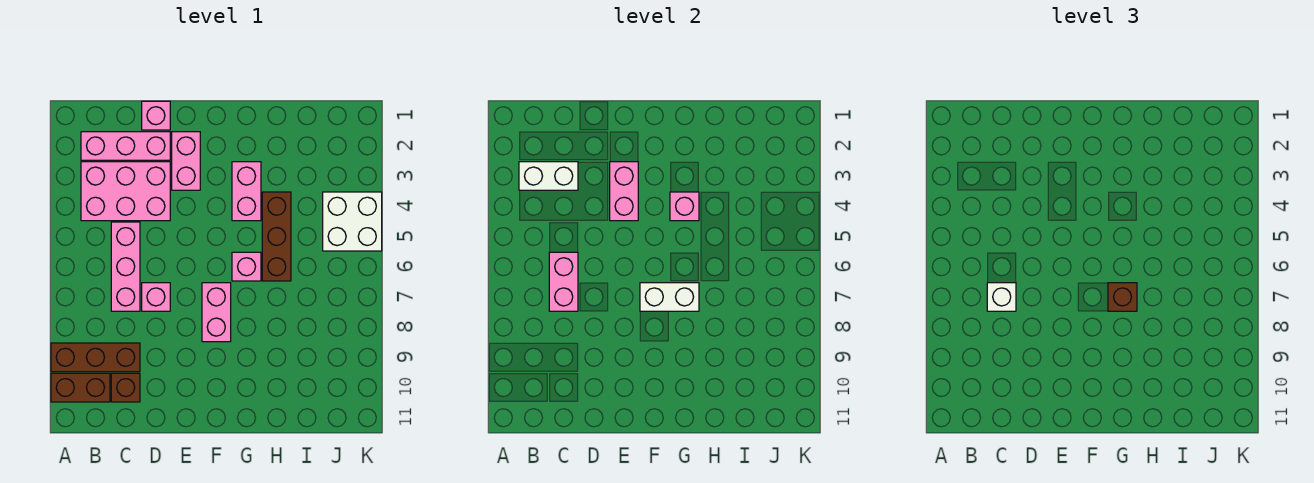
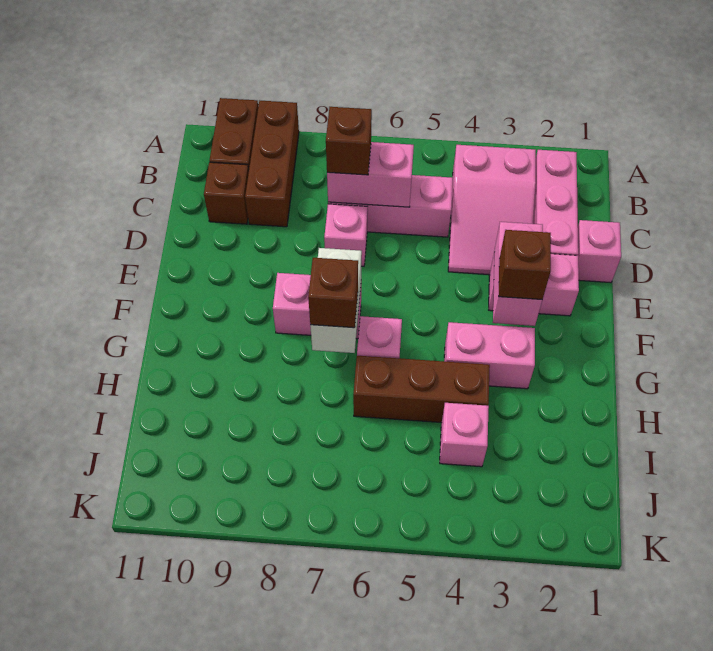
pink 2x3 brick [81,162,170,221] -> pink 2x3 slope [448,145,536,275]
white 1x2 brick [519,162,578,190] -> none
white 1x1 brick [987,283,1016,311] -> brown 1x1 brick [326,107,372,175]
pink 1x2 brick [610,162,638,221] -> pink 1x2 brick turned to [493,222,543,326]
none -> brown 1x1 brick [499,230,551,300]
pink 1x1 brick [670,192,699,221] -> pink 1x1 brick moved to [440,403,489,467]
white 2x2 brick [323,192,382,251] -> none

